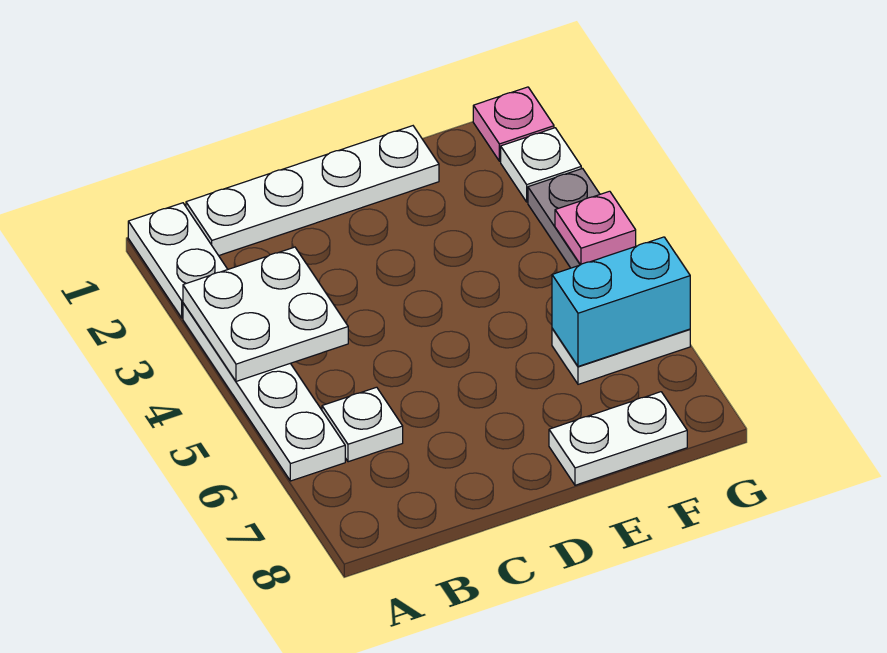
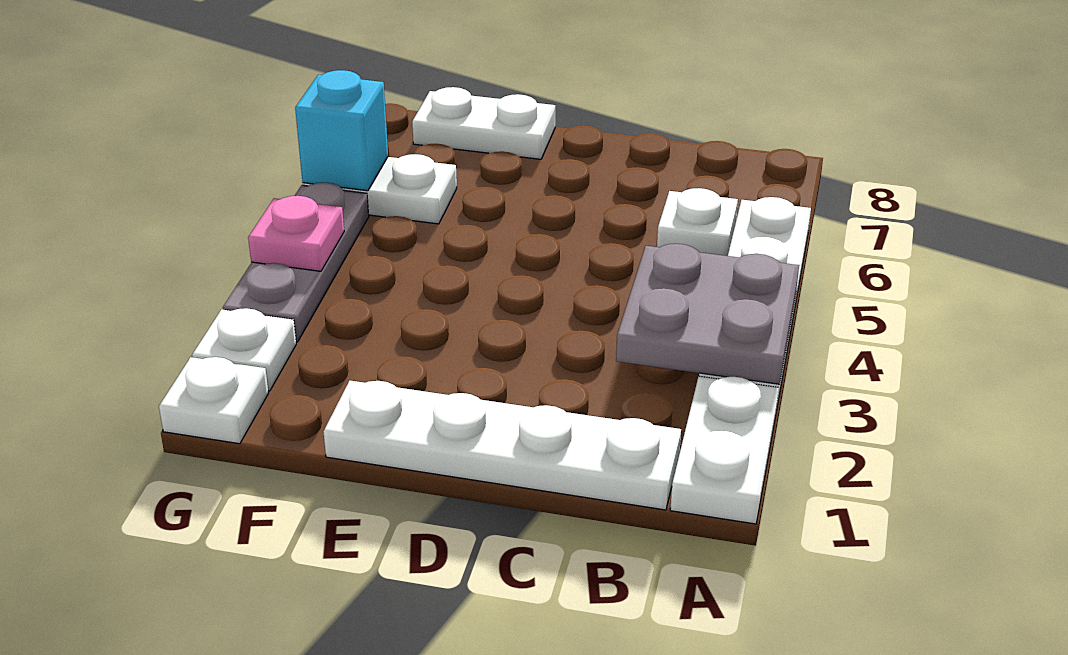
white 2x2 plate [183,247,348,381] -> grey 2x2 plate [616,244,799,384]
cyan 1x2 brick [552,237,690,367] -> cyan 1x1 brick [295,70,388,191]
pink 1x1 plate [473,87,554,161] -> white 1x1 plate [159,357,268,444]

